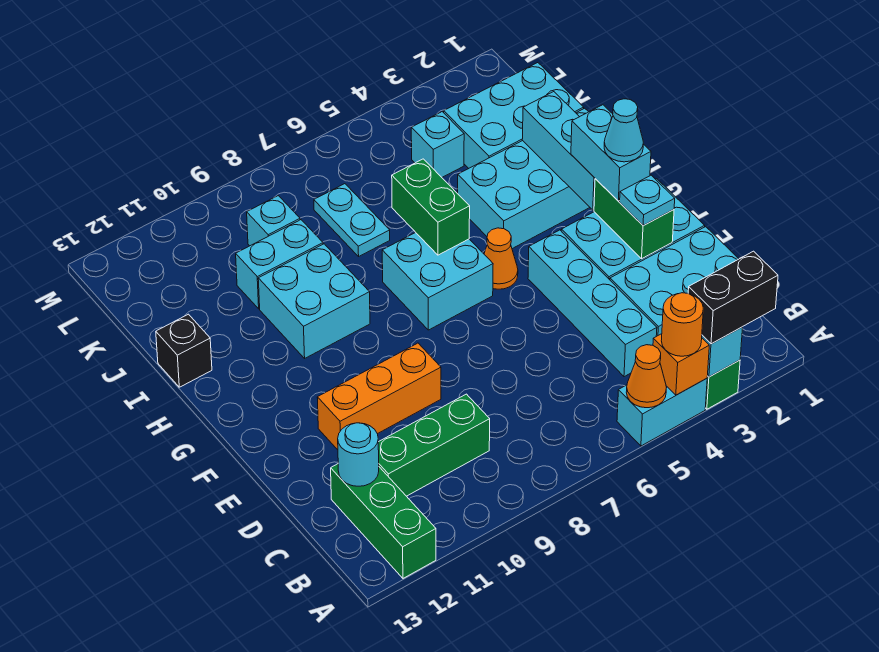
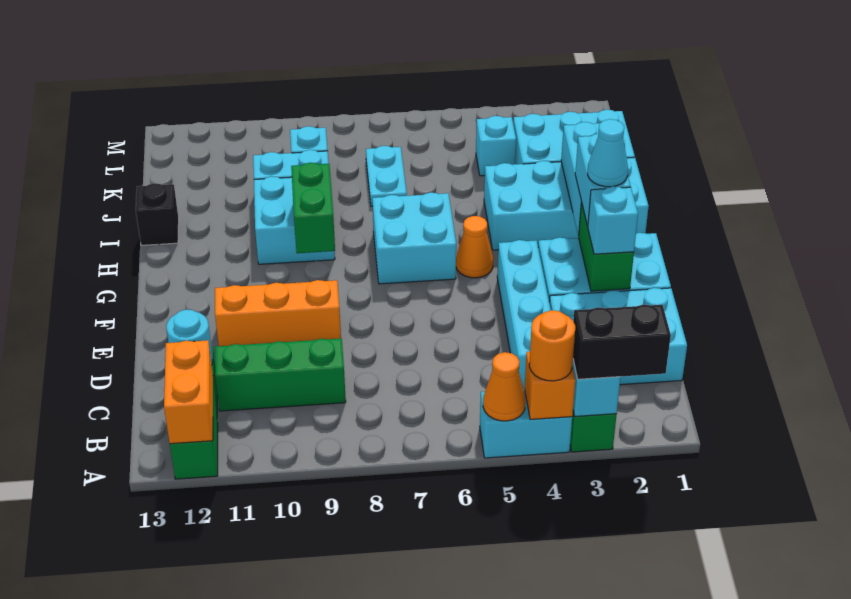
none -> orange 1x2 brick [164,340,213,444]
cyan 1x1 plate [620,175,675,226] -> cyan 1x1 brick [588,186,638,254]
green 1x2 brick [392,159,470,255] -> green 1x2 brick moved to [291,163,335,253]

